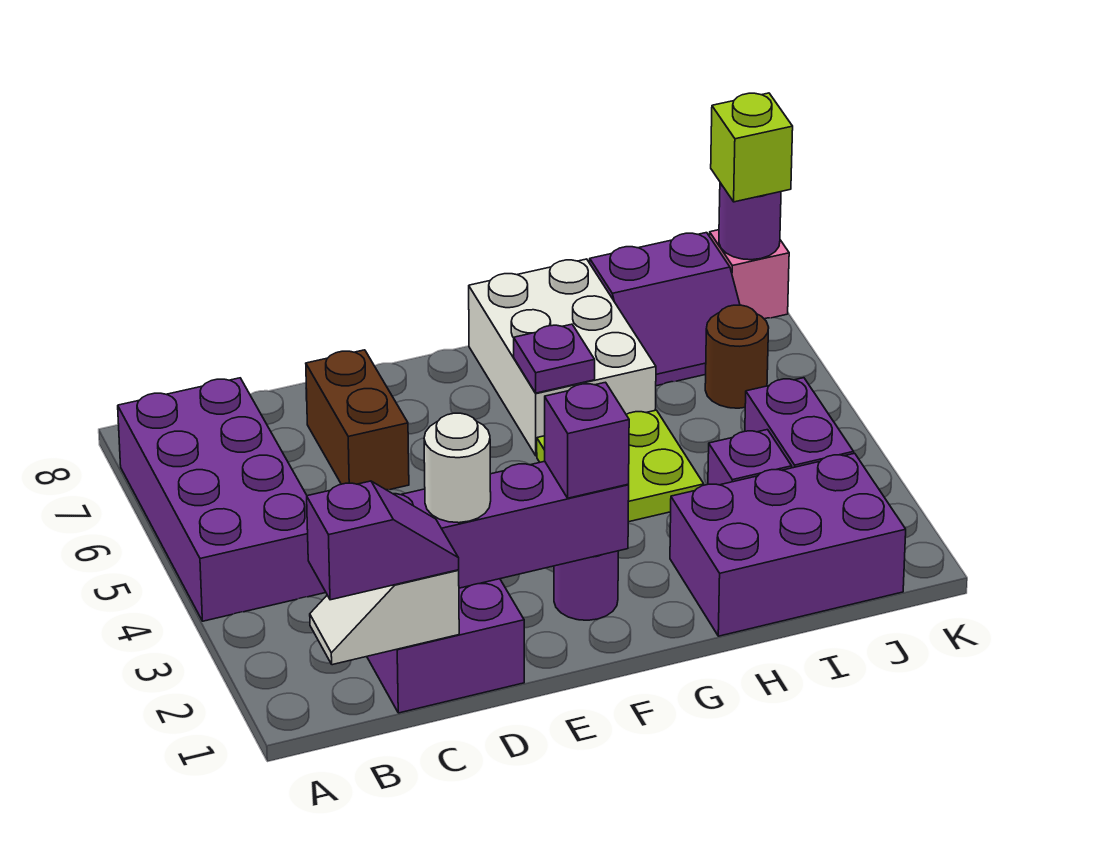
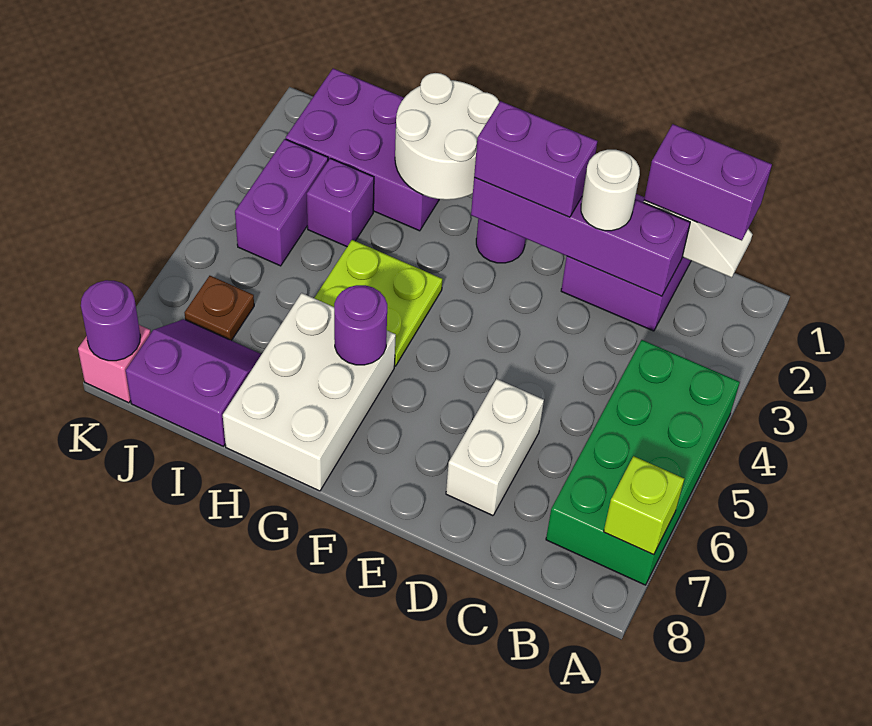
purple 2x4 brick [118,378,326,621] -> green 2x4 brick [546,340,740,585]
purple 1x2 slope [307,481,459,600] -> purple 1x2 brick [644,124,772,241]
brown 1x2 brick [306,350,409,490] -> white 1x2 brick [446,379,544,516]
purple 1x1 brick [545,382,629,498] -> purple 1x2 brick [474,101,597,217]
none -> white 2x2 round brick [395,73,499,200]
purple 1x1 plate [514,324,595,393] -> purple 1x1 round brick [334,285,387,365]
brown 1x1 round brick [705,305,769,408] -> brown 1x1 plate [185,276,254,341]
lime 1x1 brick [711,93,793,202] -> lime 1x1 brick moved to [604,456,684,555]

